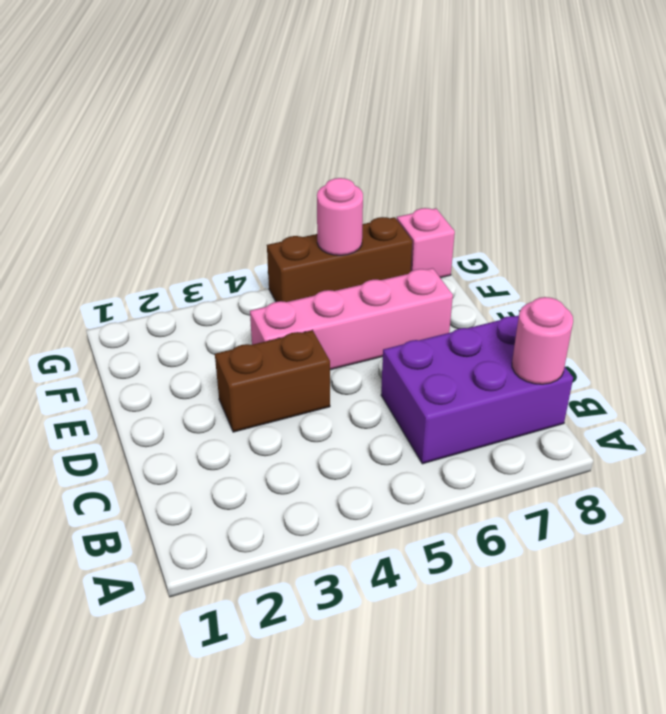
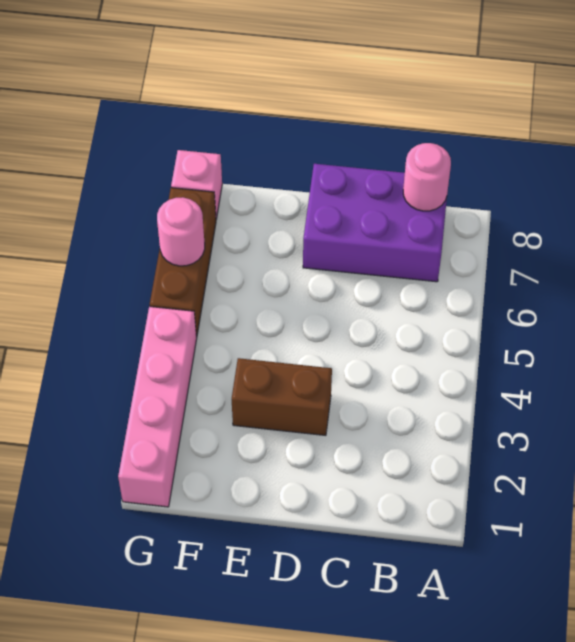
purple 2x3 brick [381,315,573,464] -> purple 2x3 brick turned to [303,164,447,282]
brown 1x2 brick [215,330,330,432] -> brown 1x2 brick turned to [232,358,332,435]
pink 1x4 brick [250,268,453,370] -> pink 1x4 brick moved to [118,306,197,507]

